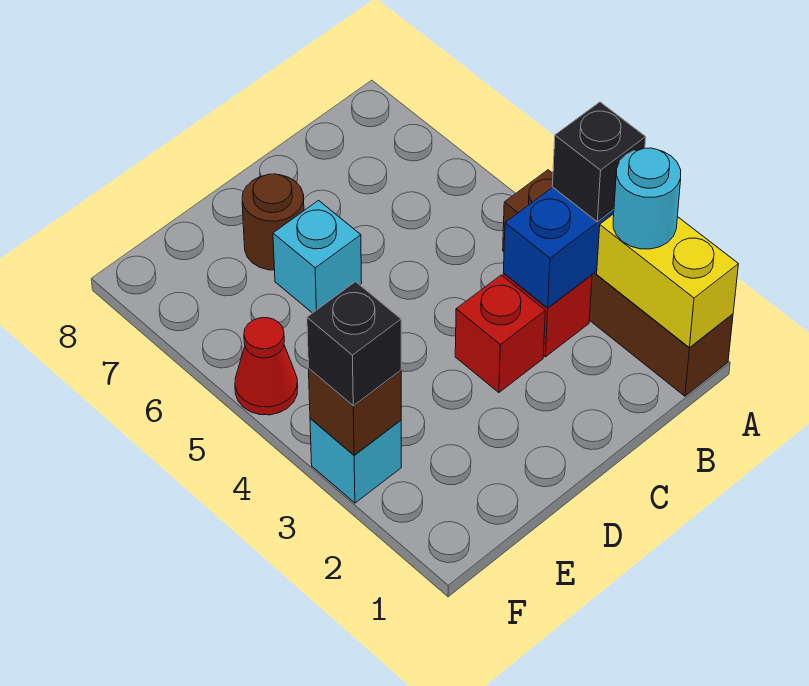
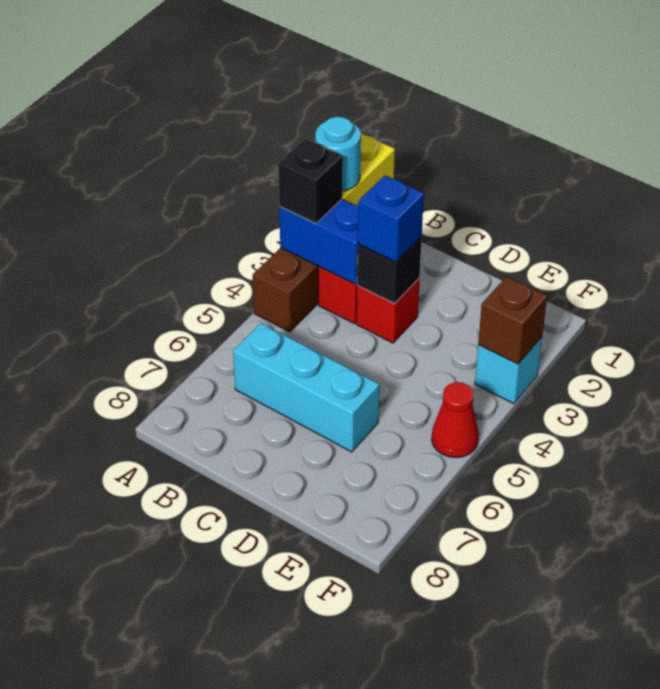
none -> blue 1x1 brick [358,175,424,262]
cyan 1x1 brick [273,200,362,313] -> cyan 1x3 brick [233,323,379,452]
brown 1x1 round brick [242,174,304,270] -> none
black 1x1 brick [307,282,401,406] -> black 1x1 brick moved to [357,237,422,303]

